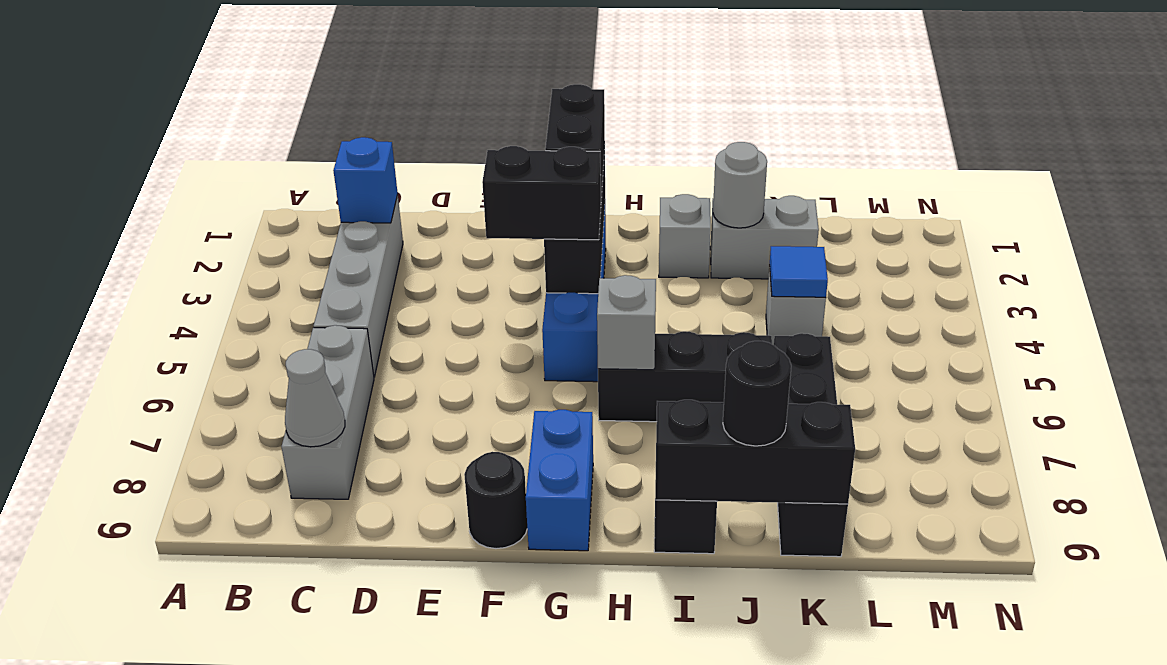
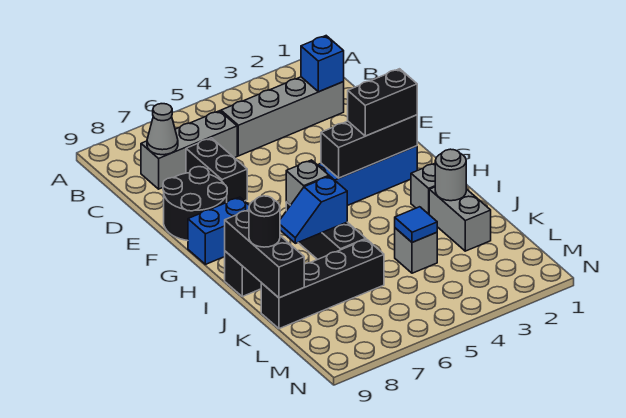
black 1x2 brick [482,146,601,240] -> black 1x2 brick moved to [186,138,247,202]
black 1x1 round brick [464,452,527,549] -> black 2x2 round brick [163,167,227,241]
none -> blue 1x2 slope [280,176,347,243]

